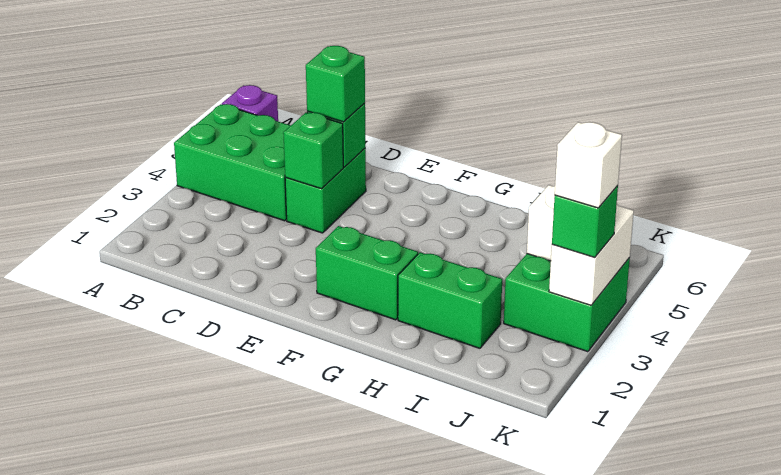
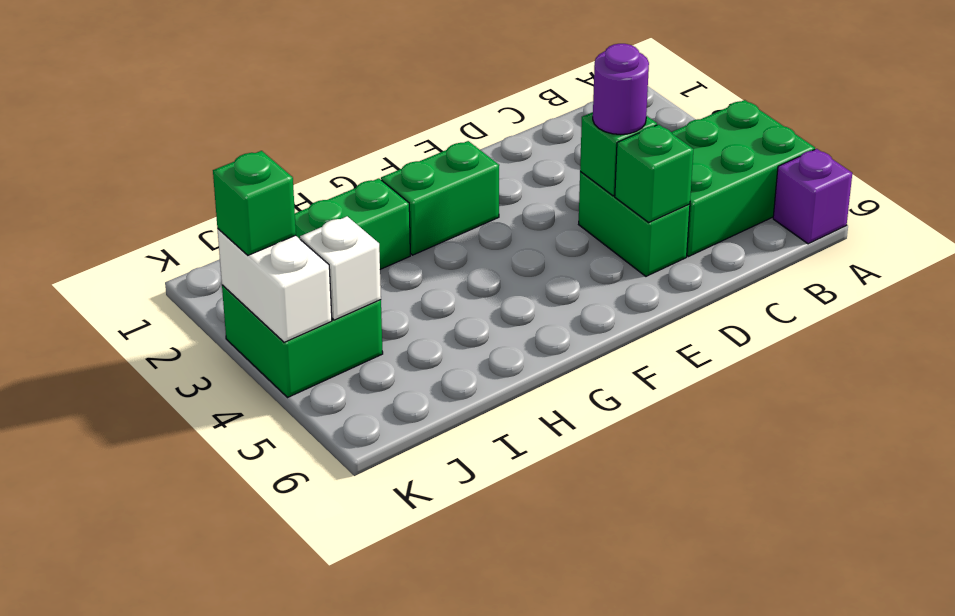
none -> purple 1x1 round brick [593,44,649,135]
green 1x1 brick [306,46,365,122] -> none
white 1x1 brick [555,122,622,208] -> none

